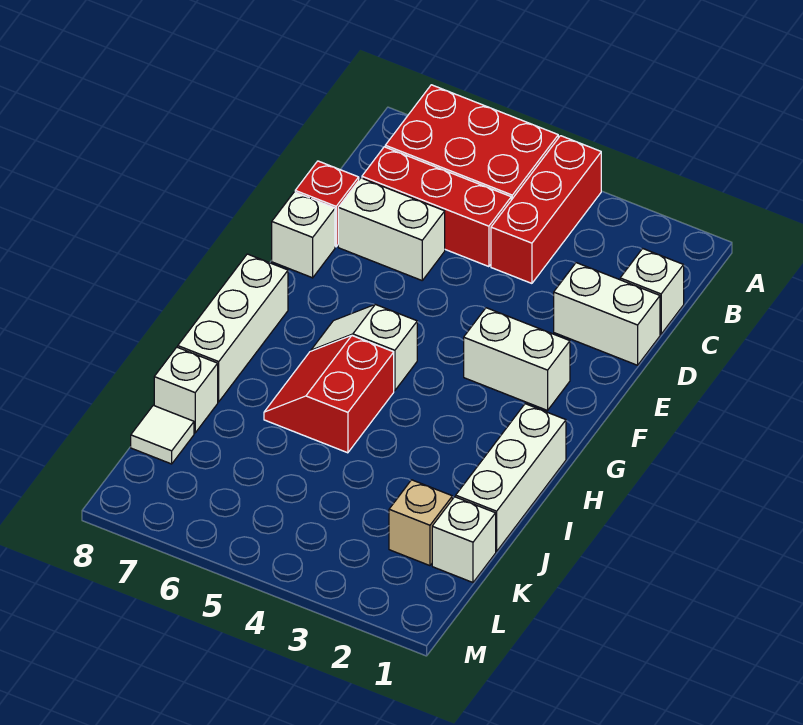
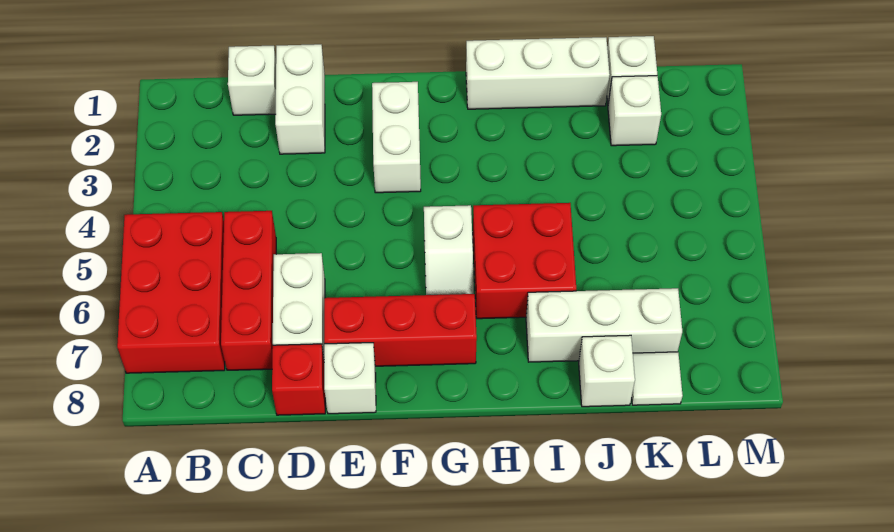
red 1x3 brick [491,136,601,283] -> red 1x3 brick moved to [324,294,477,366]
white 1x3 brick [178,254,288,402] -> white 1x3 brick moved to [526,288,682,362]
red 2x2 slope [264,336,394,453] -> red 2x2 brick [473,203,576,319]
tan 1x1 brick [389,480,452,566] -> white 1x1 brick [608,76,661,146]

